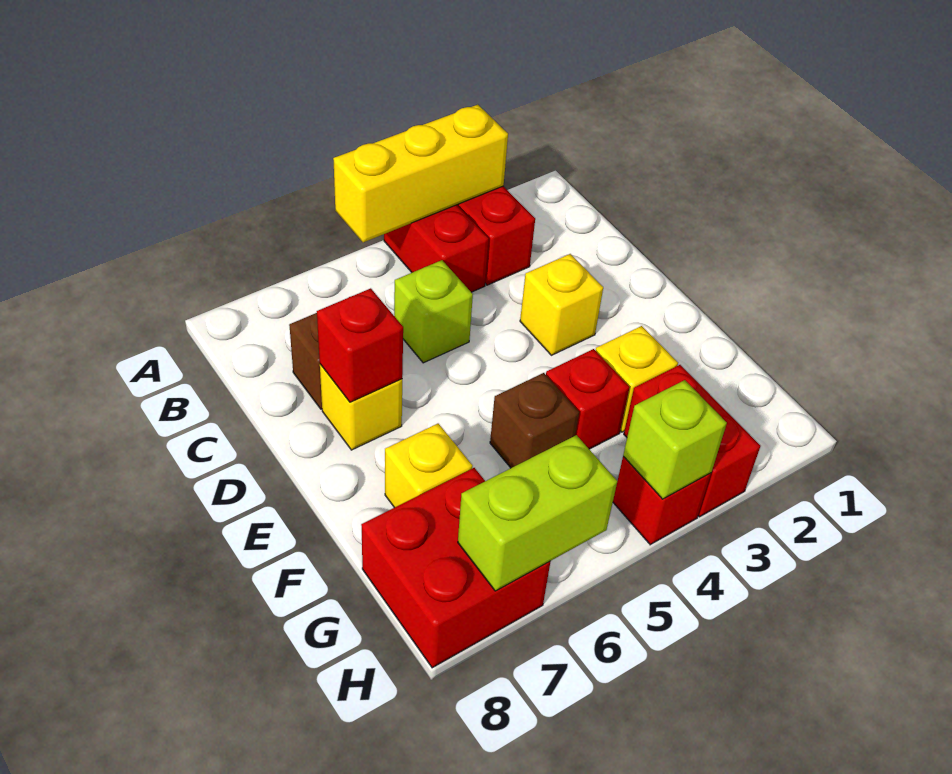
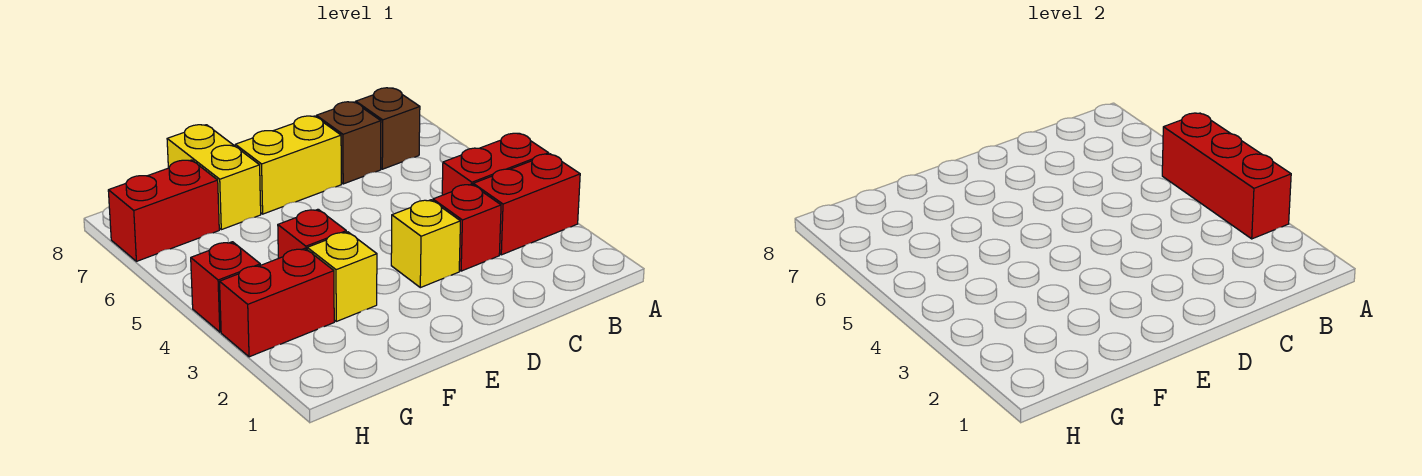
yellow 1x3 brick [333,105,508,242] -> red 1x3 brick [1162,113,1291,239]
lime 1x1 brick [394,260,473,363] -> none
yellow 1x1 brick [320,364,402,450] -> yellow 1x2 brick [235,116,341,214]
red 1x1 brick [317,288,403,402] -> red 1x1 brick moved to [433,184,501,271]
brown 1x1 brick [490,373,579,468] -> brown 1x1 brick moved to [356,88,420,169]
yellow 1x1 brick [385,424,472,508] -> yellow 1x2 brick [167,125,261,230]
red 2x2 brick [361,468,550,668] -> red 1x2 brick [108,160,219,261]
lime 1x1 brick [623,380,727,499] -> none
lime 1x2 brick [458,435,617,591] -> none

